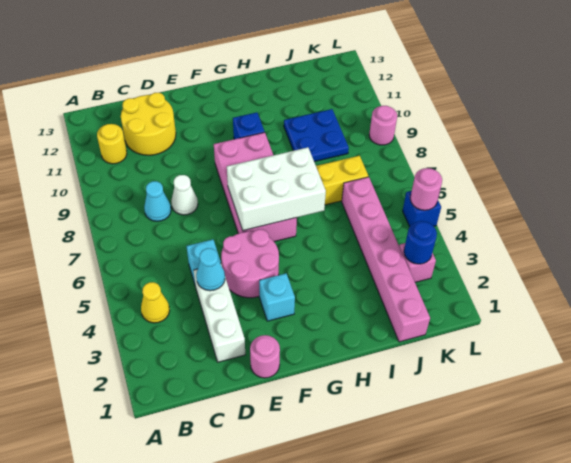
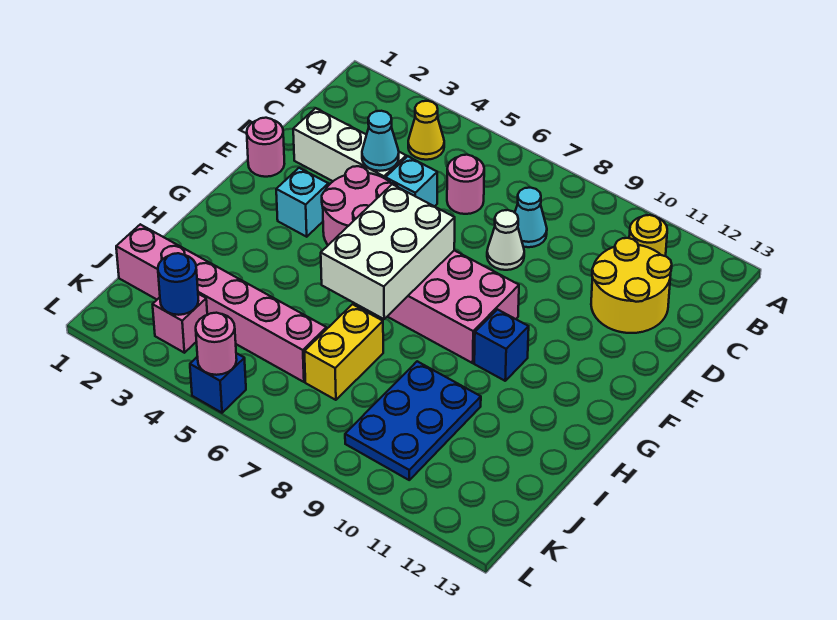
blue 2x2 plate [284,109,349,162] -> blue 2x3 plate [345,361,481,480]
pink 1x1 round brick [369,106,397,145] -> pink 1x1 round brick moved to [447,155,484,214]

